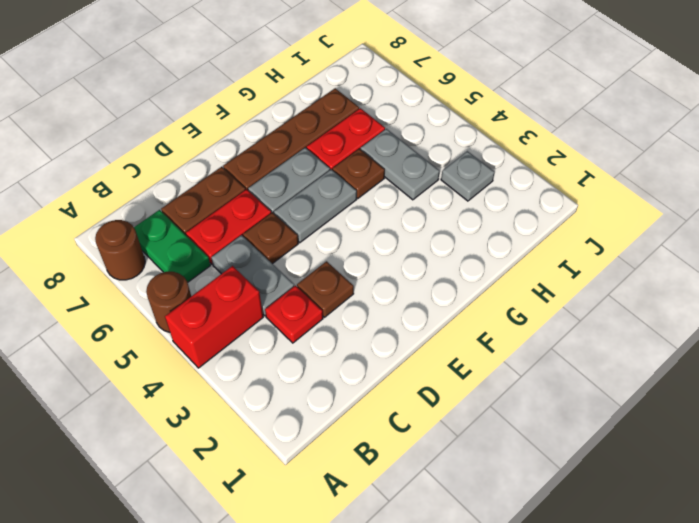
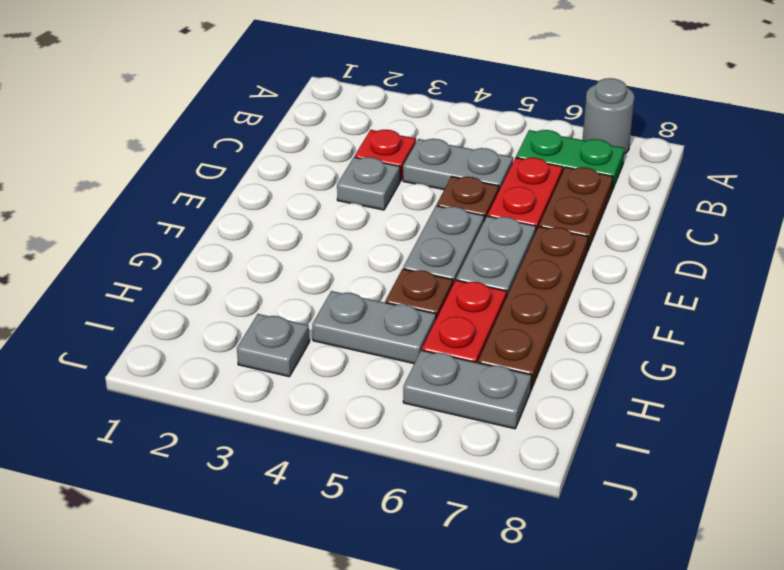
red 1x2 brick [165,266,263,368] -> none
brown 1x1 round brick [146,272,191,332] -> none
brown 1x1 round brick [95,220,145,280] -> grey 1x1 round brick [583,78,635,155]
brown 1x1 plate [297,261,354,317] -> grey 1x1 plate [337,157,400,210]
none -> grey 1x2 plate [403,350,532,429]

